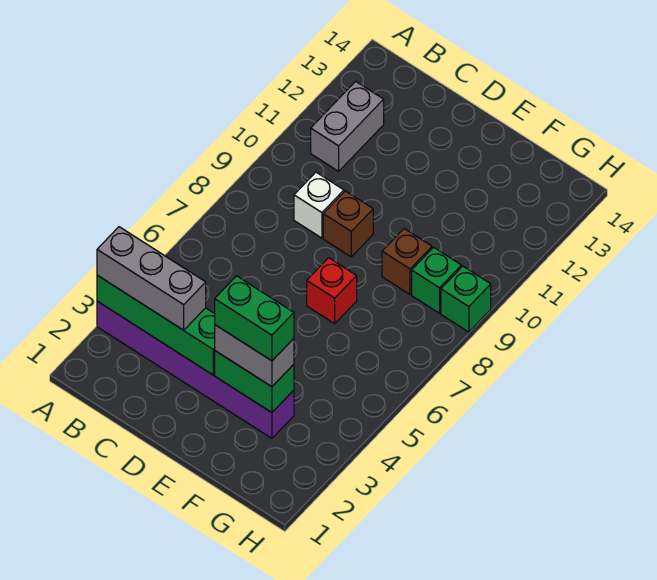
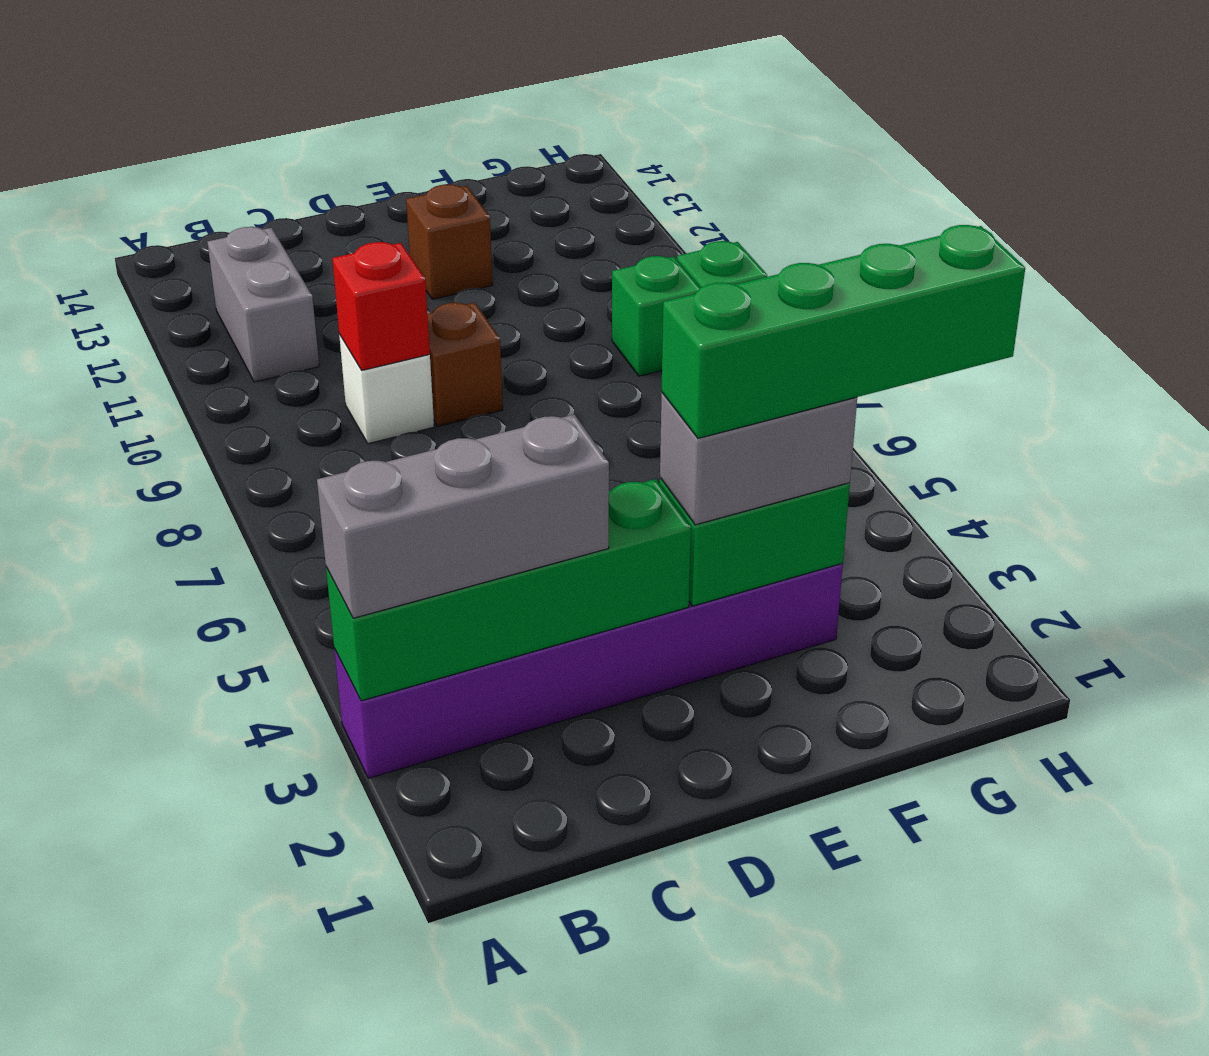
green 1x2 brick [215,276,294,361] -> green 1x4 brick [662,225,1025,438]
red 1x1 brick [307,258,357,324] -> red 1x1 brick moved to [332,242,430,370]
brown 1x1 brick [382,229,432,294] -> brown 1x1 brick moved to [406,184,492,299]

